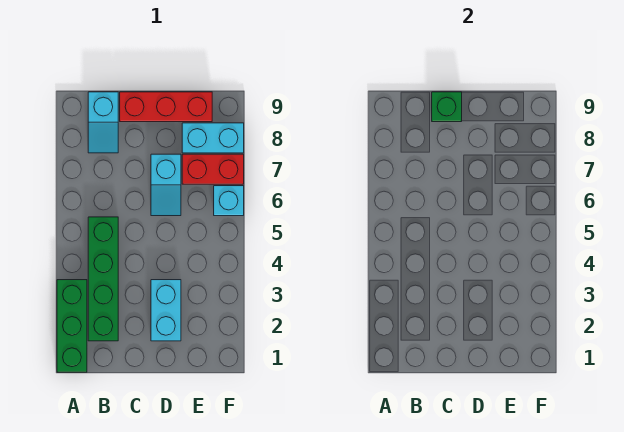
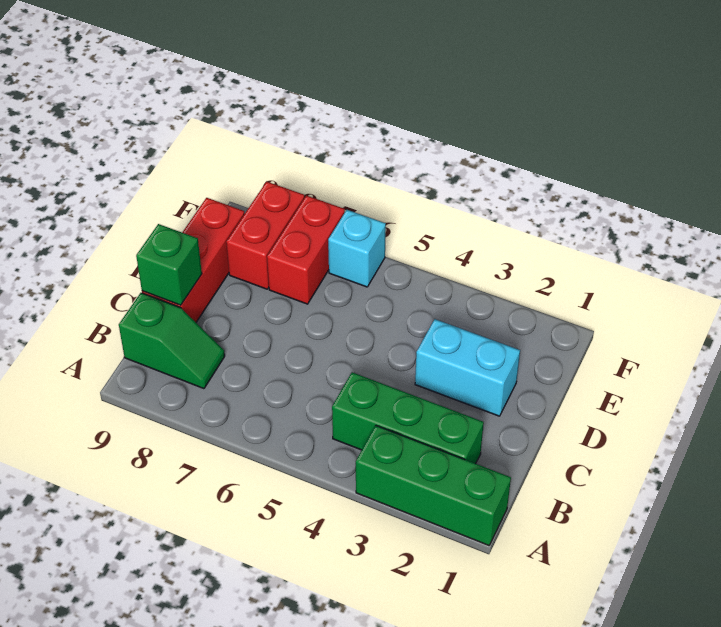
green 1x4 brick [88,217,118,341] -> green 1x3 brick [332,372,484,464]
cyan 1x2 slope [88,92,118,153] -> green 1x2 slope [119,293,225,389]
cyan 1x2 slope [151,154,181,216] -> none
cyan 1x2 brick [182,123,244,153] -> red 1x2 brick [226,182,305,289]

